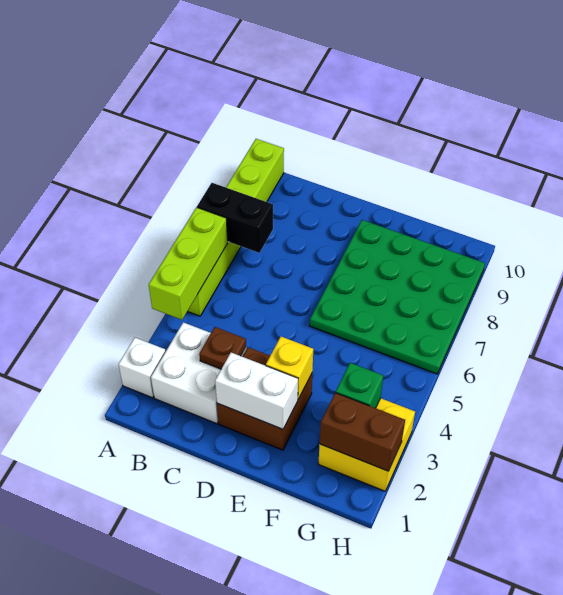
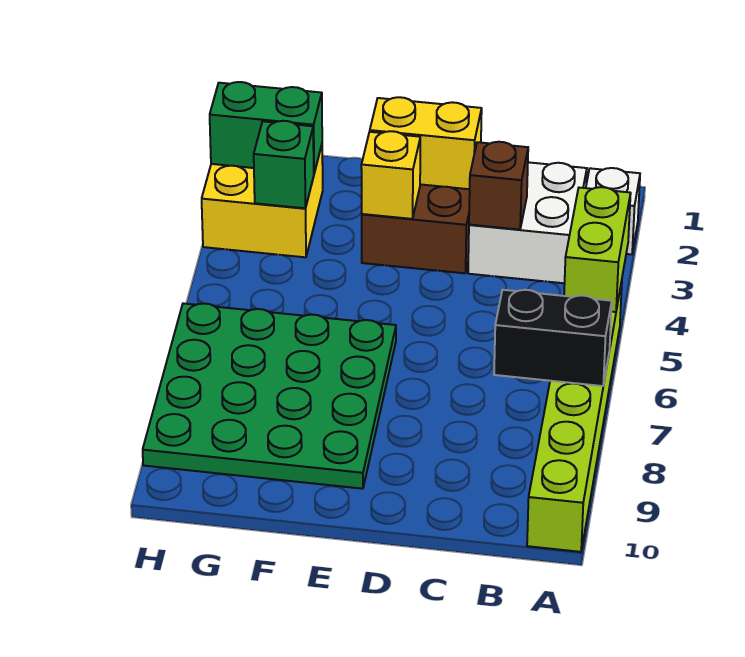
lime 1x3 brick [149,207,228,320] -> lime 1x2 brick [564,187,631,312]
brown 1x1 plate [199,327,246,369] -> brown 1x1 brick [469,142,528,230]
white 1x2 brick [215,353,298,429] -> yellow 1x2 brick [370,97,482,189]
brown 1x2 brick [320,393,405,471] -> green 1x2 brick [210,82,322,173]

